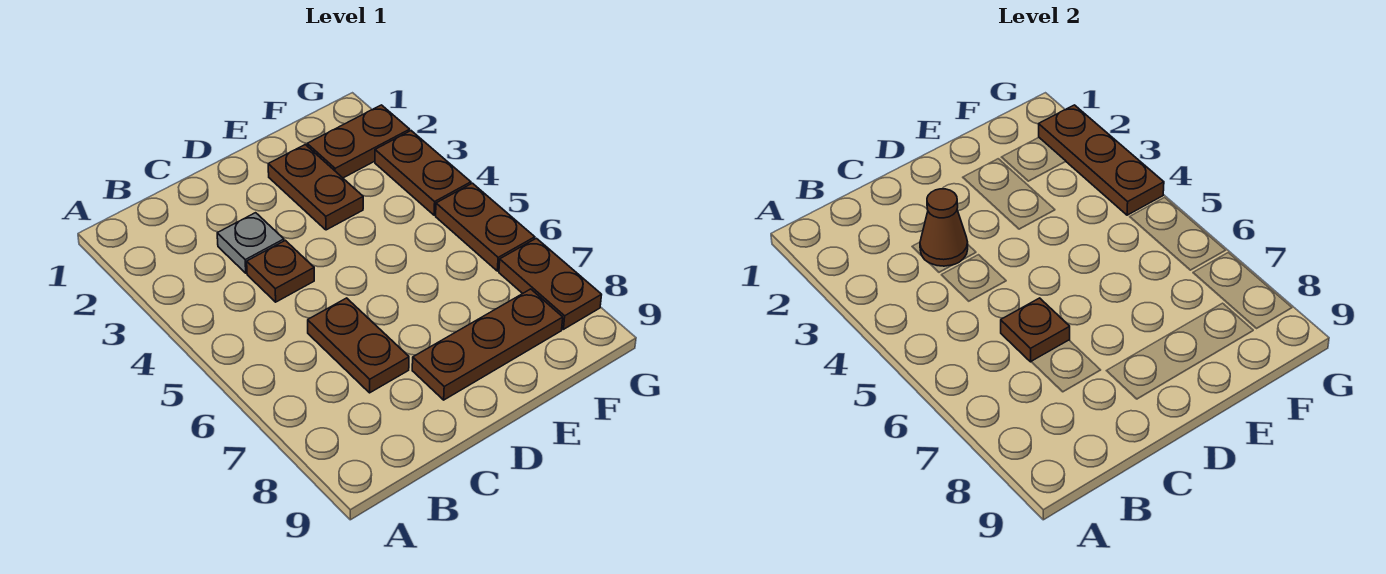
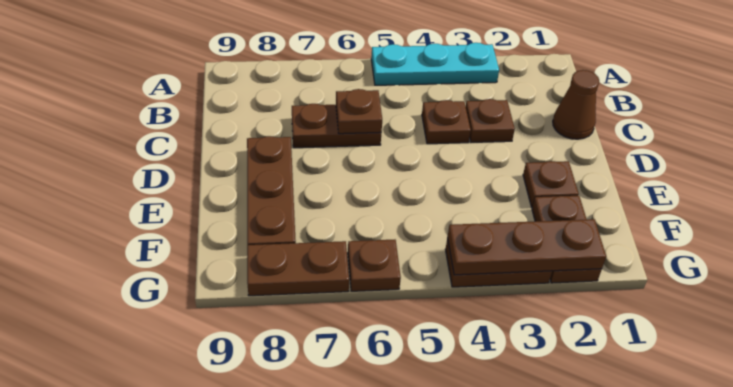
none -> cyan 1x3 plate [371,43,499,85]
grey 1x1 plate [217,213,284,273] -> brown 1x1 plate [466,99,515,142]
brown 1x1 cone [920,189,968,266] -> brown 1x1 cone moved to [553,70,599,139]
brown 1x2 plate [268,145,363,230] -> brown 1x1 plate [523,161,579,207]
brown 1x2 plate [436,183,535,271] -> brown 1x1 plate [348,240,401,291]

